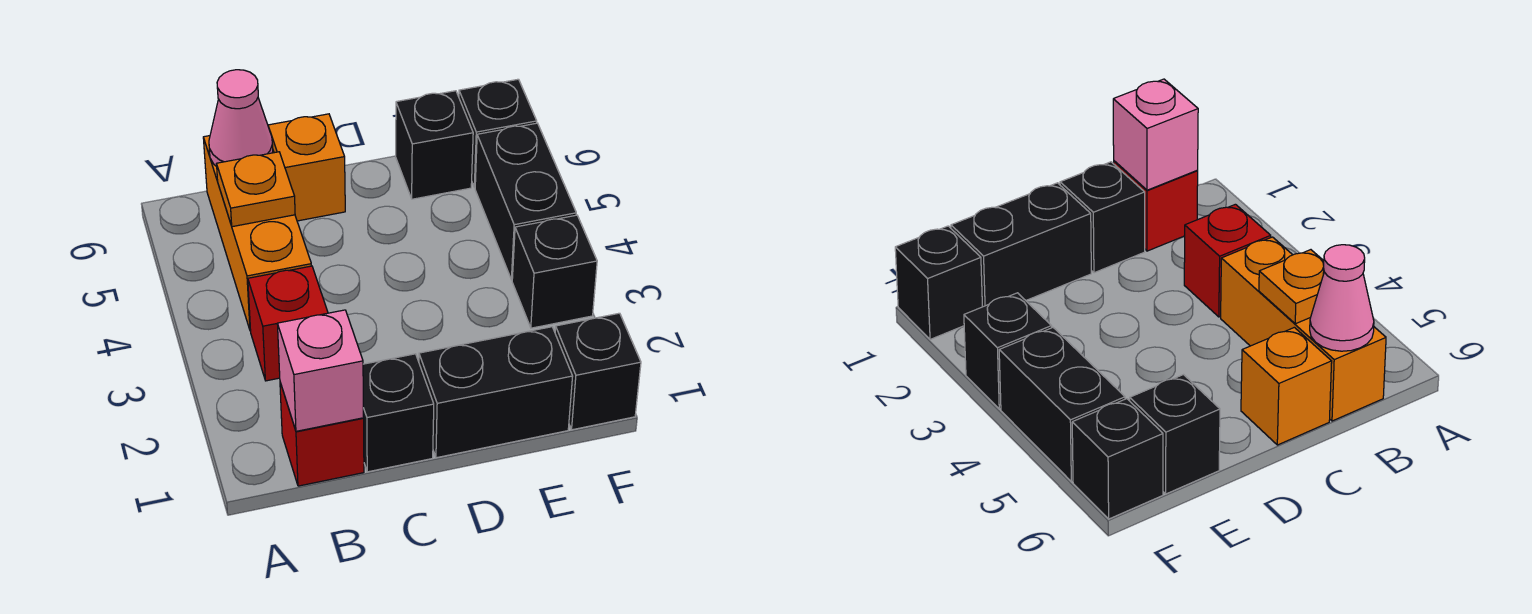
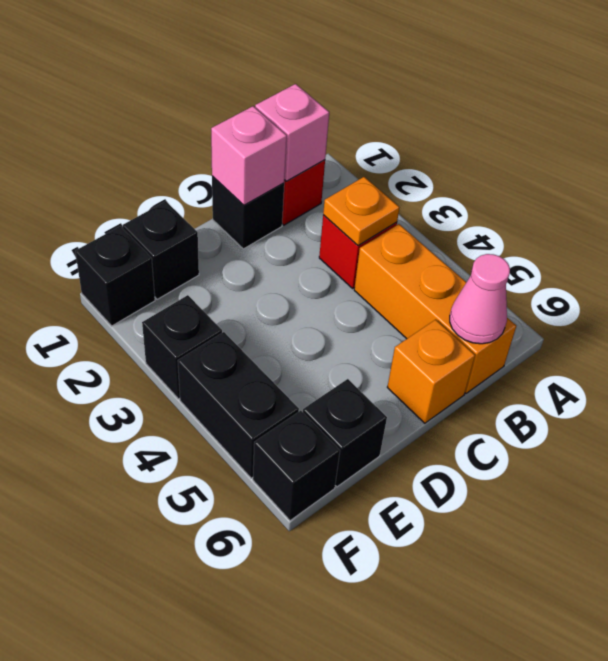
orange 1x1 plate [217,152,295,227] -> orange 1x1 plate moved to [323,177,400,246]
none -> pink 1x1 brick [211,106,287,205]
black 1x2 brick [419,327,573,458] -> black 1x1 brick [123,201,199,299]

